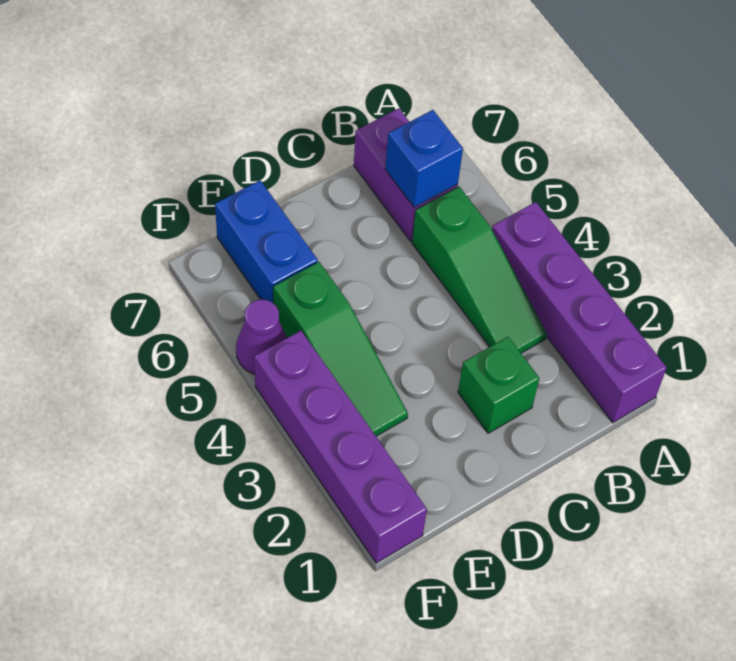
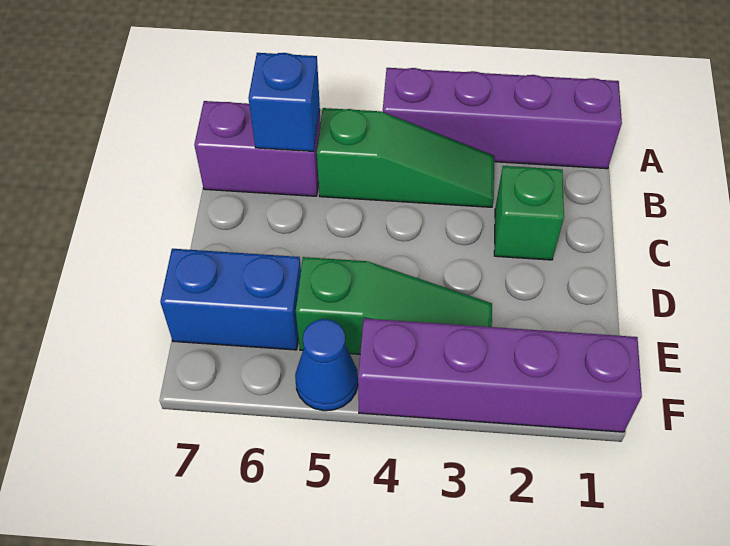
purple 1x1 cone [236,299,287,374] -> blue 1x1 cone [295,319,358,411]

